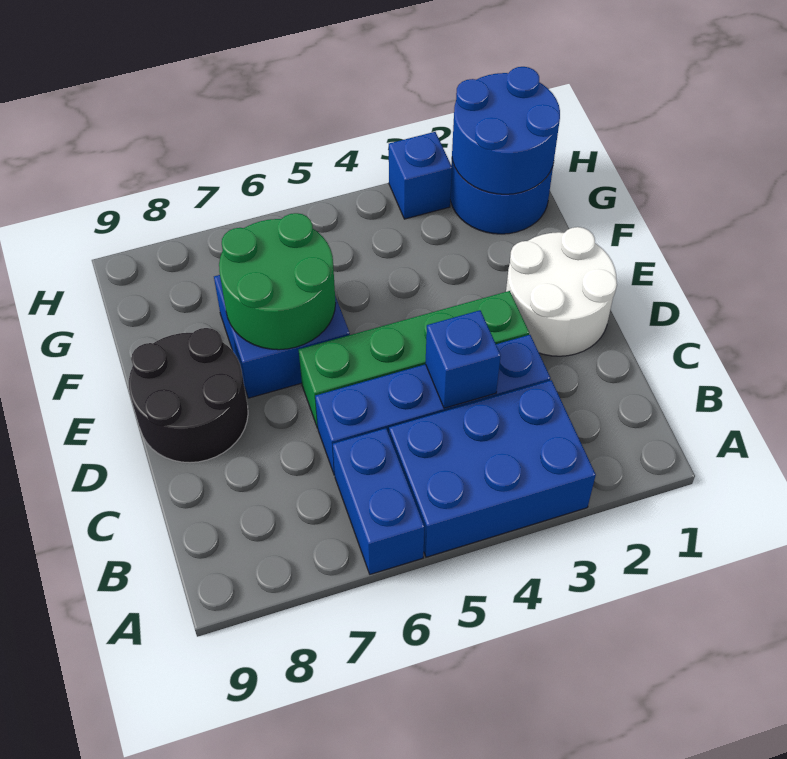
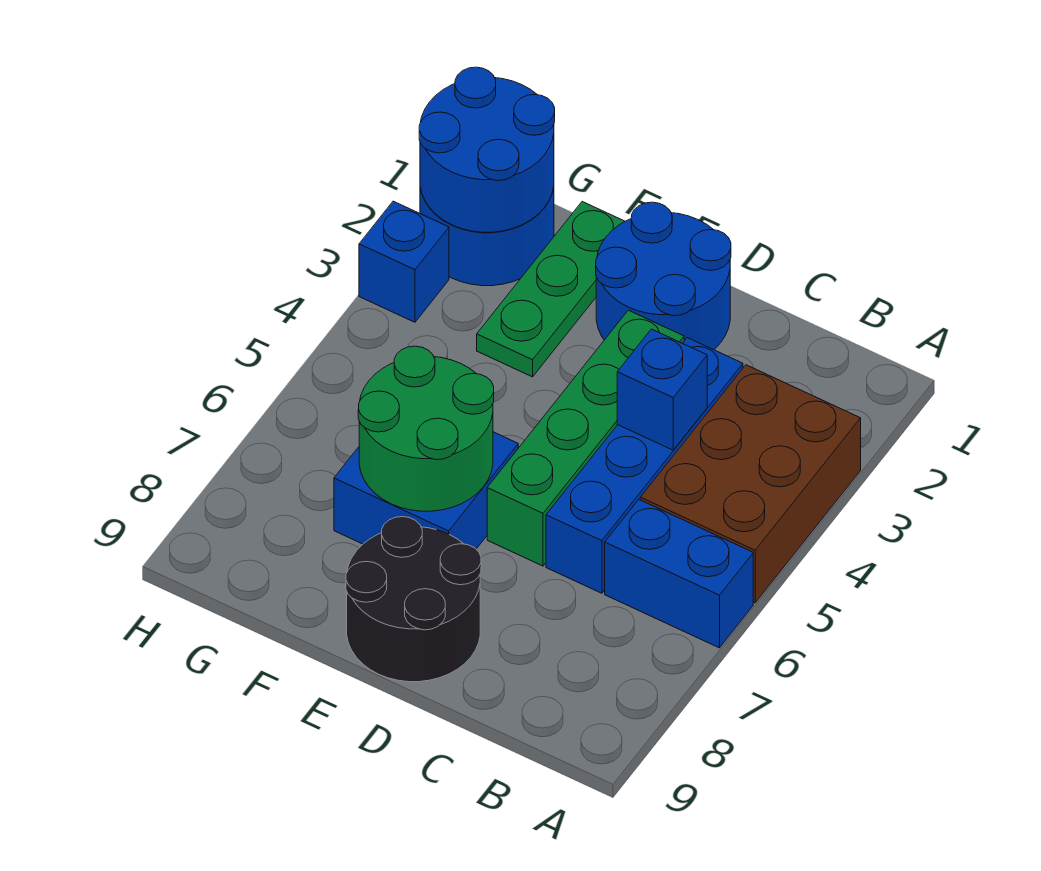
blue 2x3 brick [389,380,596,557] -> brown 2x3 brick [640,365,861,603]
white 2x2 round brick [506,227,617,356] -> blue 2x2 round brick [596,202,731,350]
none -> green 1x3 plate [477,202,625,377]

